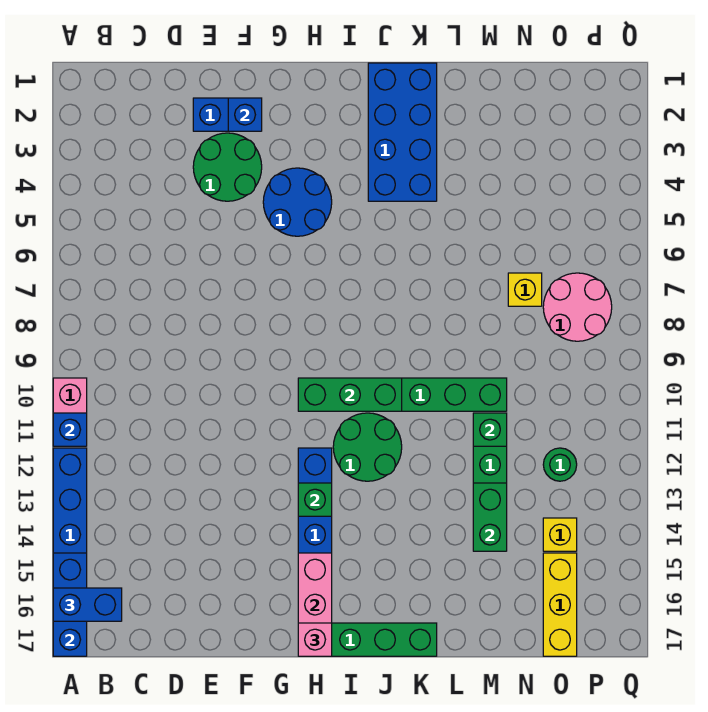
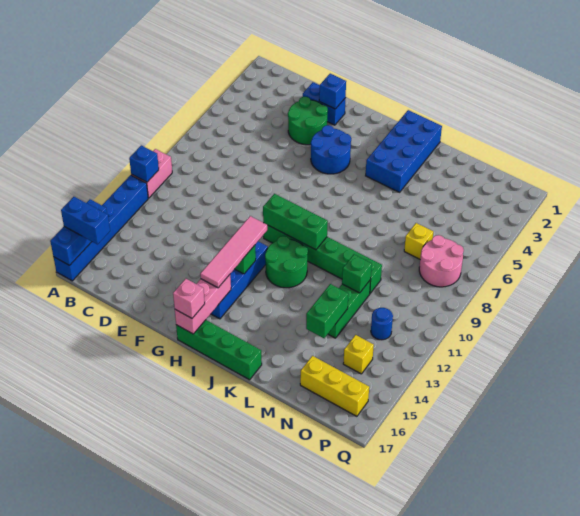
none -> pink 1x4 tile [200,216,267,288]
green 1x1 round brick [543,448,577,481] -> blue 1x1 round brick [371,308,393,340]
yellow 1x3 brick [543,553,577,656] -> yellow 1x3 brick turned to [300,356,369,416]

